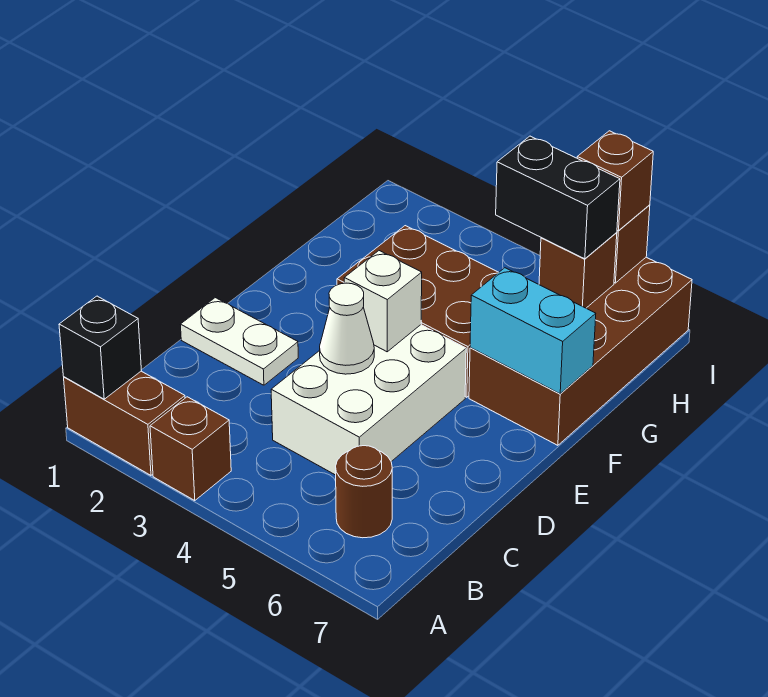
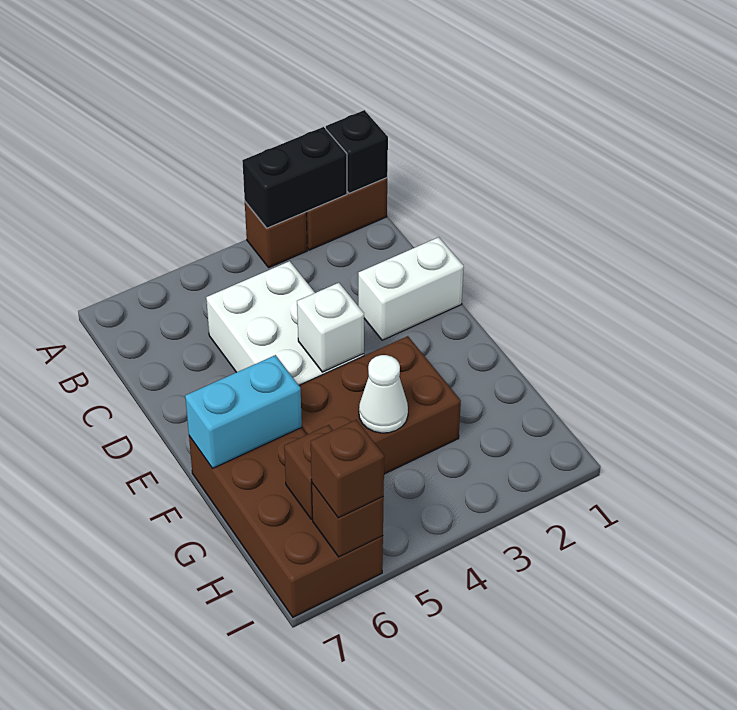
brown 1x1 round brick [336,446,392,538] -> none
white 1x2 plate [180,298,298,385] -> white 1x2 brick [358,237,464,340]
white 1x1 cone [320,283,374,374] -> white 1x1 cone moved to [359,355,408,433]
black 1x2 brick [496,136,620,259] -> black 1x2 brick moved to [242,127,347,228]

